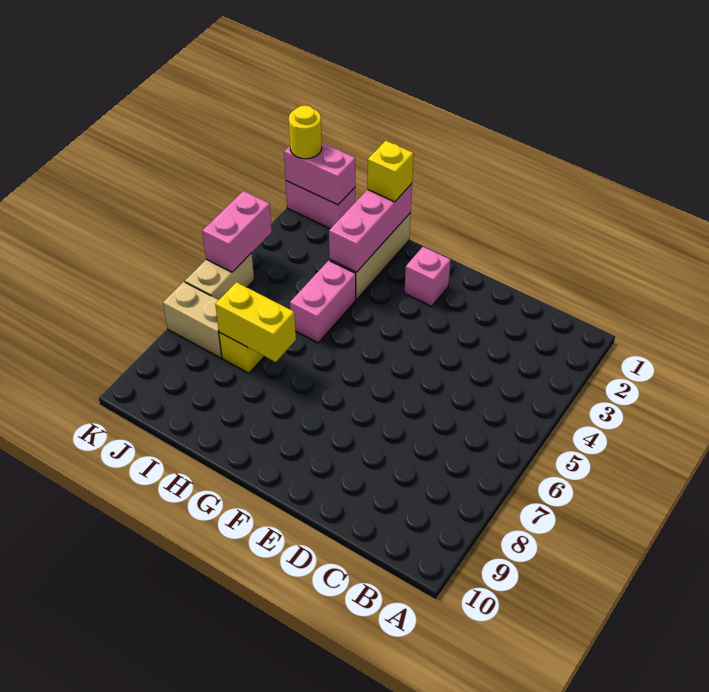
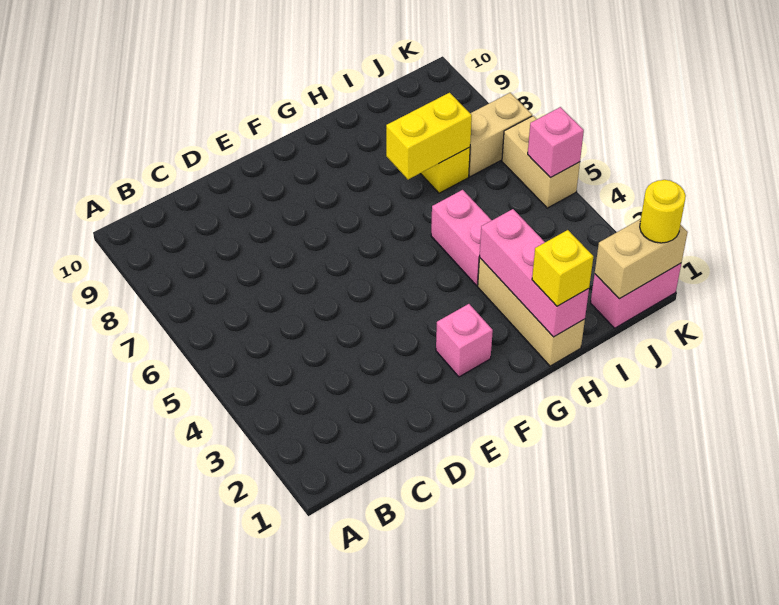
pink 1x2 brick [284,143,355,205] -> tan 1x2 brick [595,219,688,299]
pink 1x2 brick [202,191,272,272] -> pink 1x1 brick [528,107,584,178]

